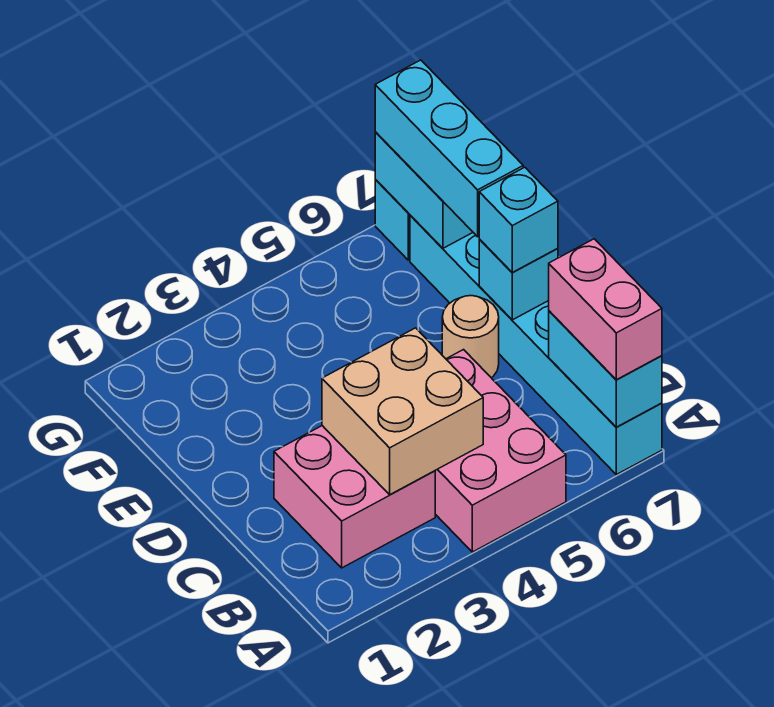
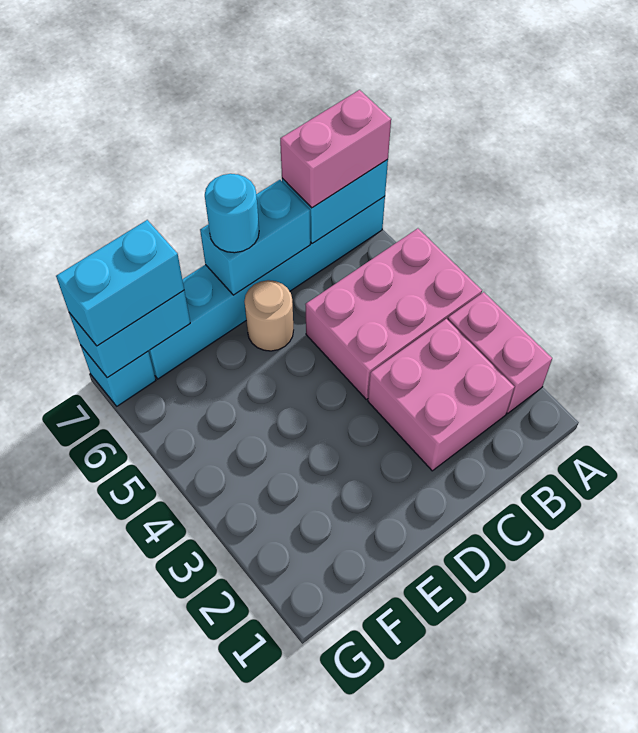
none -> pink 1x2 brick [448,292,552,414]
tan 2x2 brick [322,328,483,495] -> none
cyan 1x1 brick [479,239,558,320] -> cyan 1x2 brick [200,180,310,295]
cyan 1x1 brick [479,167,558,272] -> cyan 1x1 round brick [205,174,259,253]
cyan 1x3 brick [375,60,523,237] -> cyan 1x2 brick [56,220,184,346]

